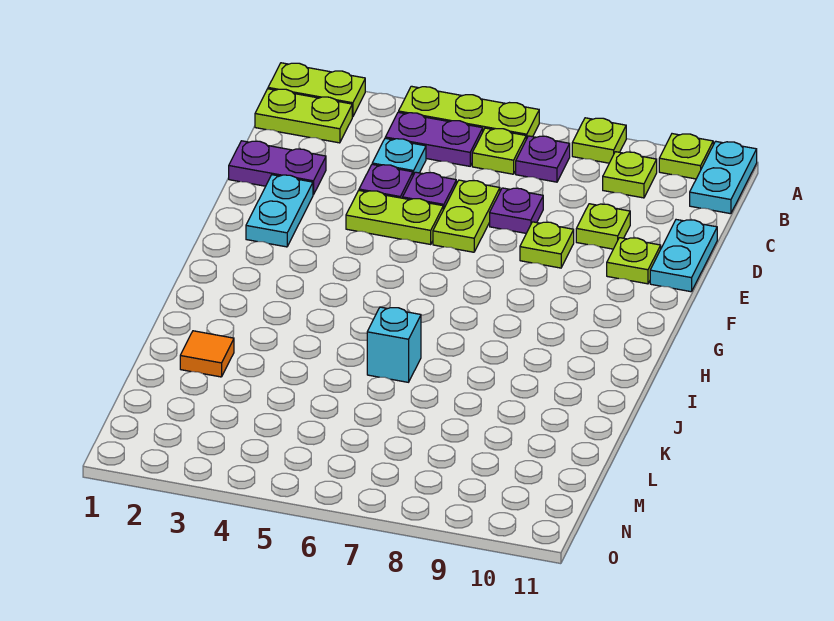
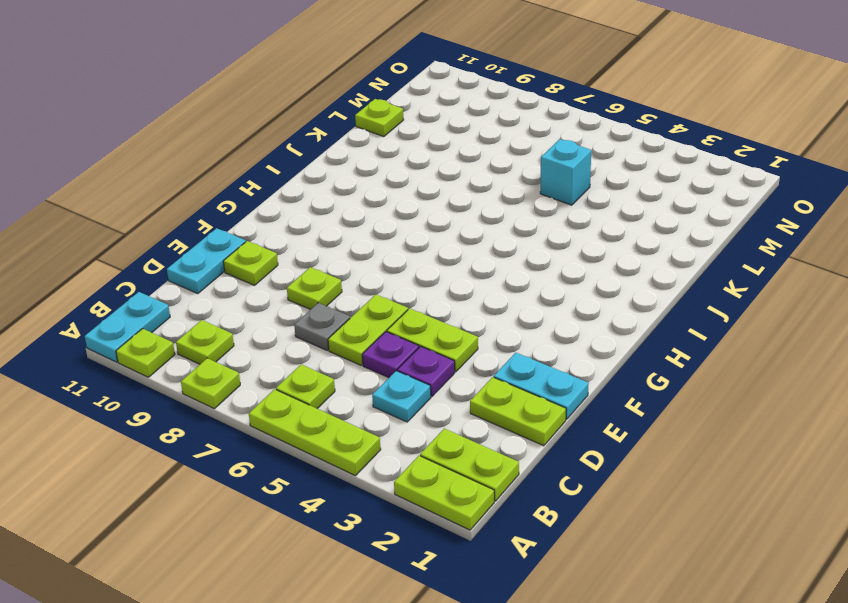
purple 1x2 plate [385,112,483,166] -> none
purple 1x1 plate [516,136,570,182] -> none
purple 1x2 plate [229,141,326,195] -> lime 1x2 plate [470,377,566,446]
purple 1x1 plate [490,188,543,233] -> grey 1x1 plate [294,303,350,350]
lime 1x1 plate [576,204,630,249] -> lime 1x1 plate moved to [355,99,403,137]
cyan 1x2 plate [246,175,313,247] -> cyan 1x2 plate turned to [494,353,589,419]
cyan 1x1 brick [367,307,421,382] -> cyan 1x1 brick moved to [540,139,591,205]
orange 1x1 tile [180,331,234,377] -> none

